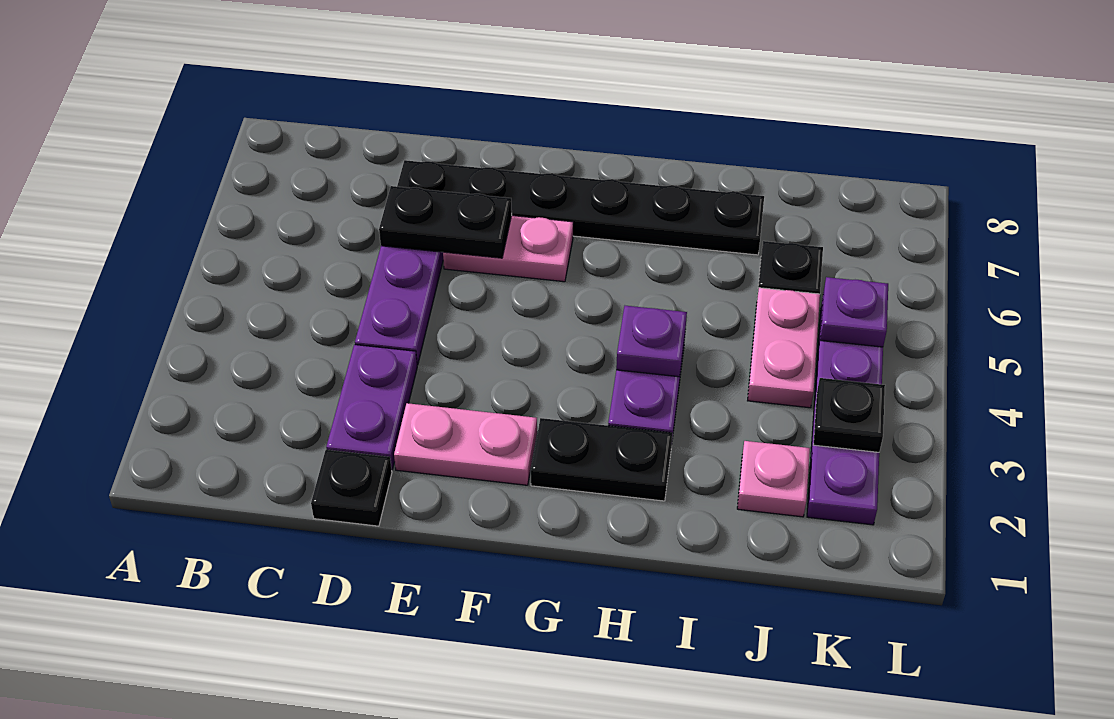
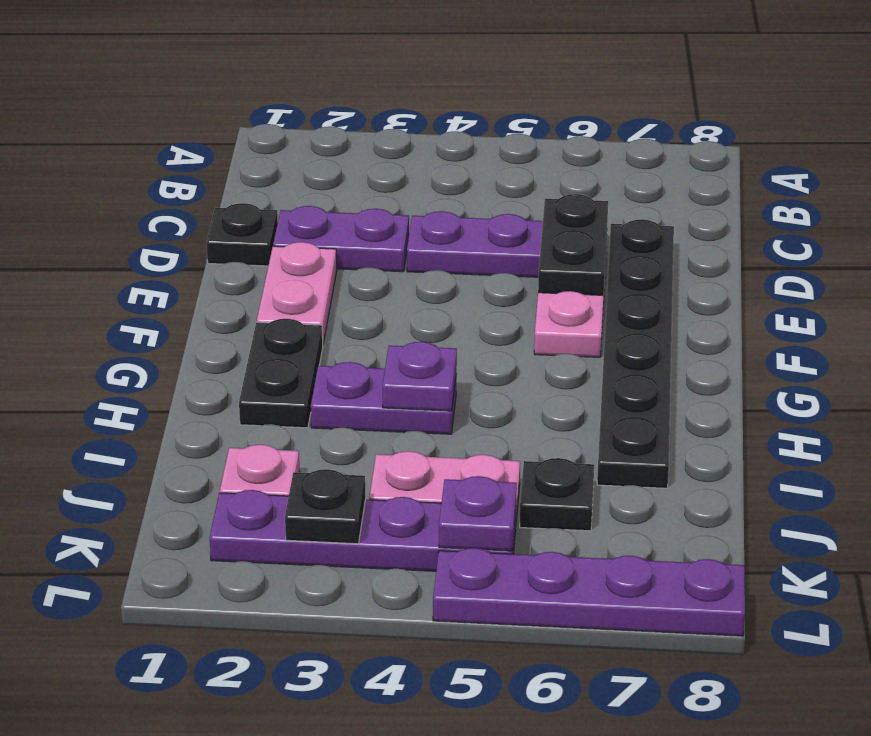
none -> purple 1x4 plate [433,548,745,636]

